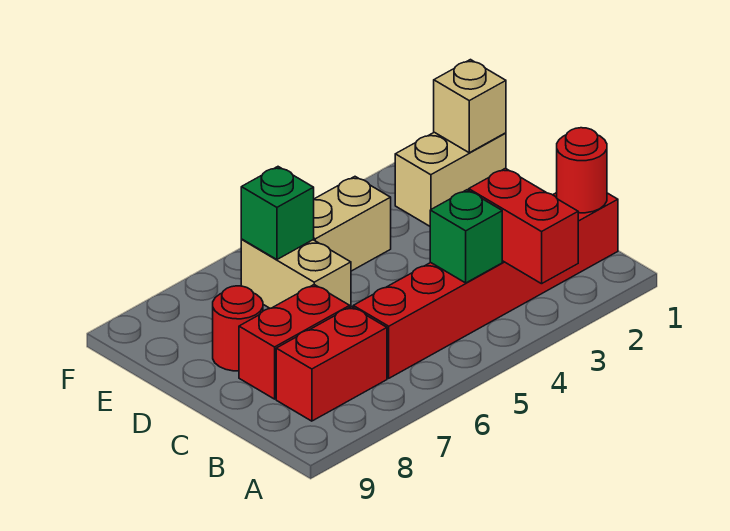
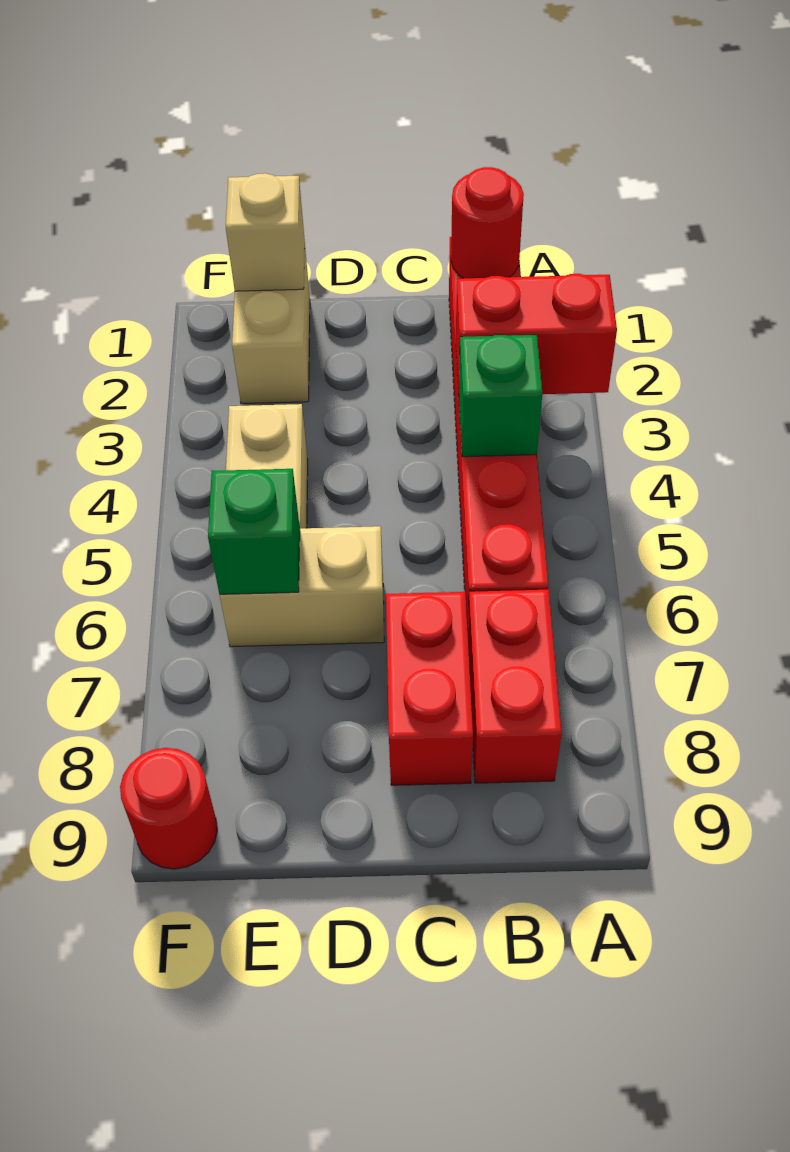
red 1x1 round brick [213,286,263,371] -> red 1x1 round brick moved to [120,748,217,869]

